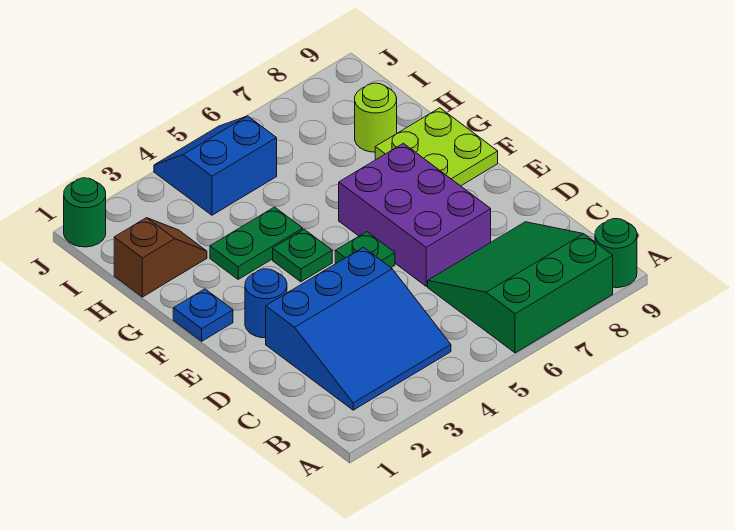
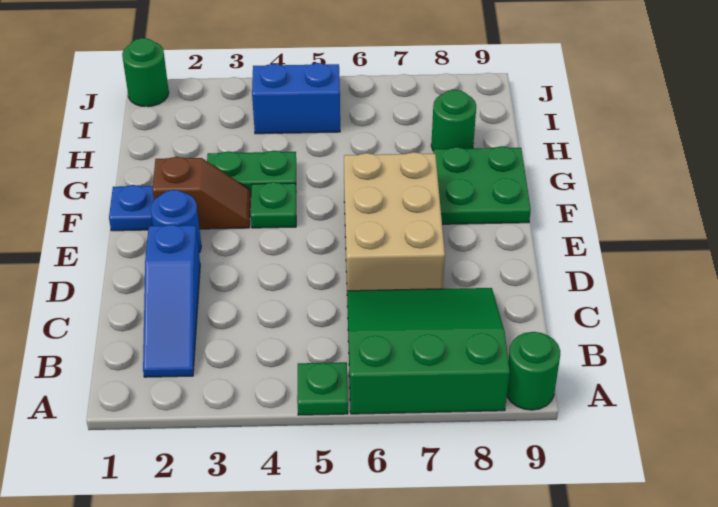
blue 3x3 slope [266,247,451,410] -> blue 1x3 slope [143,225,200,377]
purple 2x3 brick [339,143,491,286] -> tan 2x3 brick [344,152,445,291]
green 1x1 plate [335,232,395,268] -> green 1x1 plate moved to [297,362,348,415]
lime 2x2 plate [375,108,498,186] -> green 2x2 plate [433,146,531,224]
brown 1x2 slope [114,218,207,297] -> brown 1x2 slope moved to [152,157,251,229]
lime 1x1 round brick [355,83,397,152] -> green 1x1 round brick [431,90,476,150]

